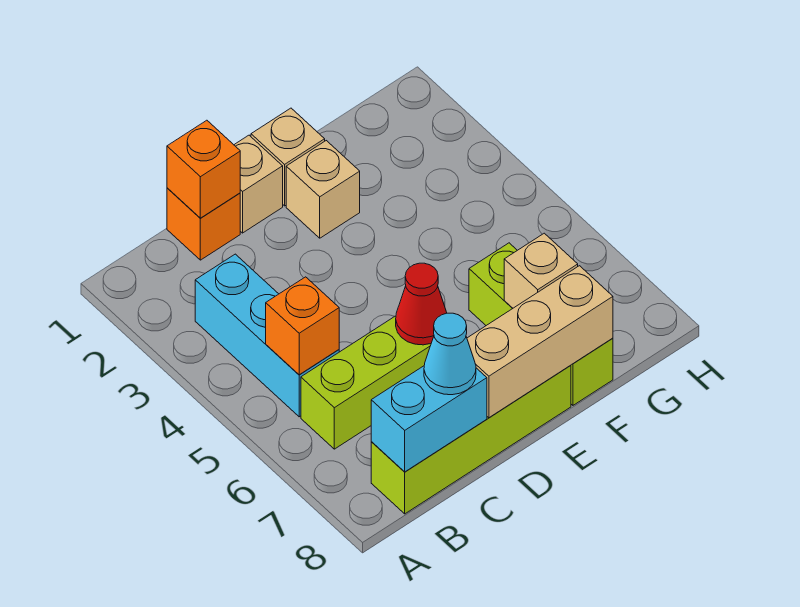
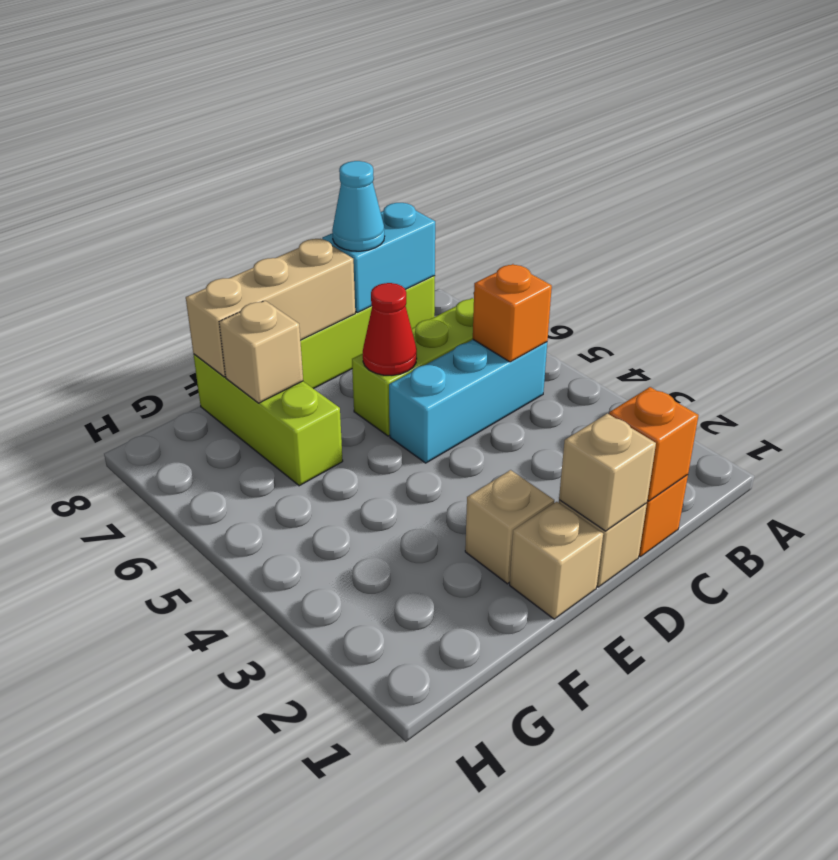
cyan 1x3 brick [195,254,339,417] -> cyan 1x3 brick turned to [389,340,547,463]
none -> tan 1x1 brick [559,413,656,531]

